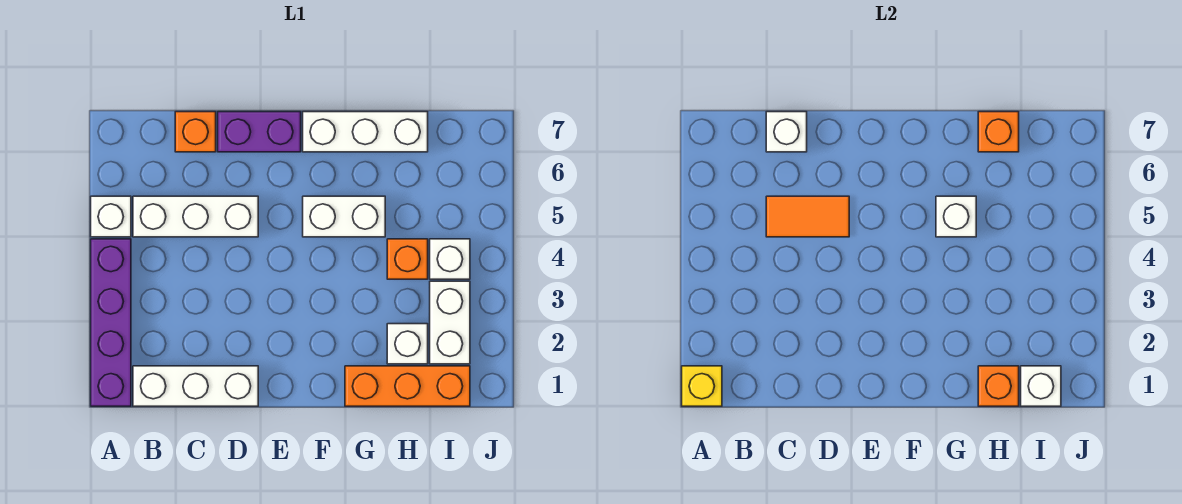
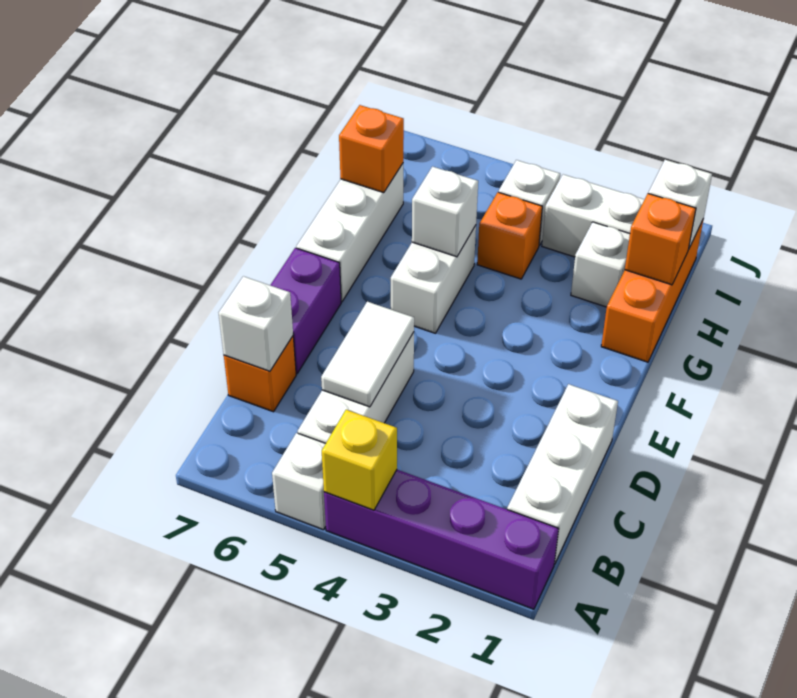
yellow 1x1 brick [682,366,722,406] -> yellow 1x1 brick moved to [322,410,397,510]
orange 1x2 tile [766,196,849,237] -> white 1x2 tile [321,302,414,407]

